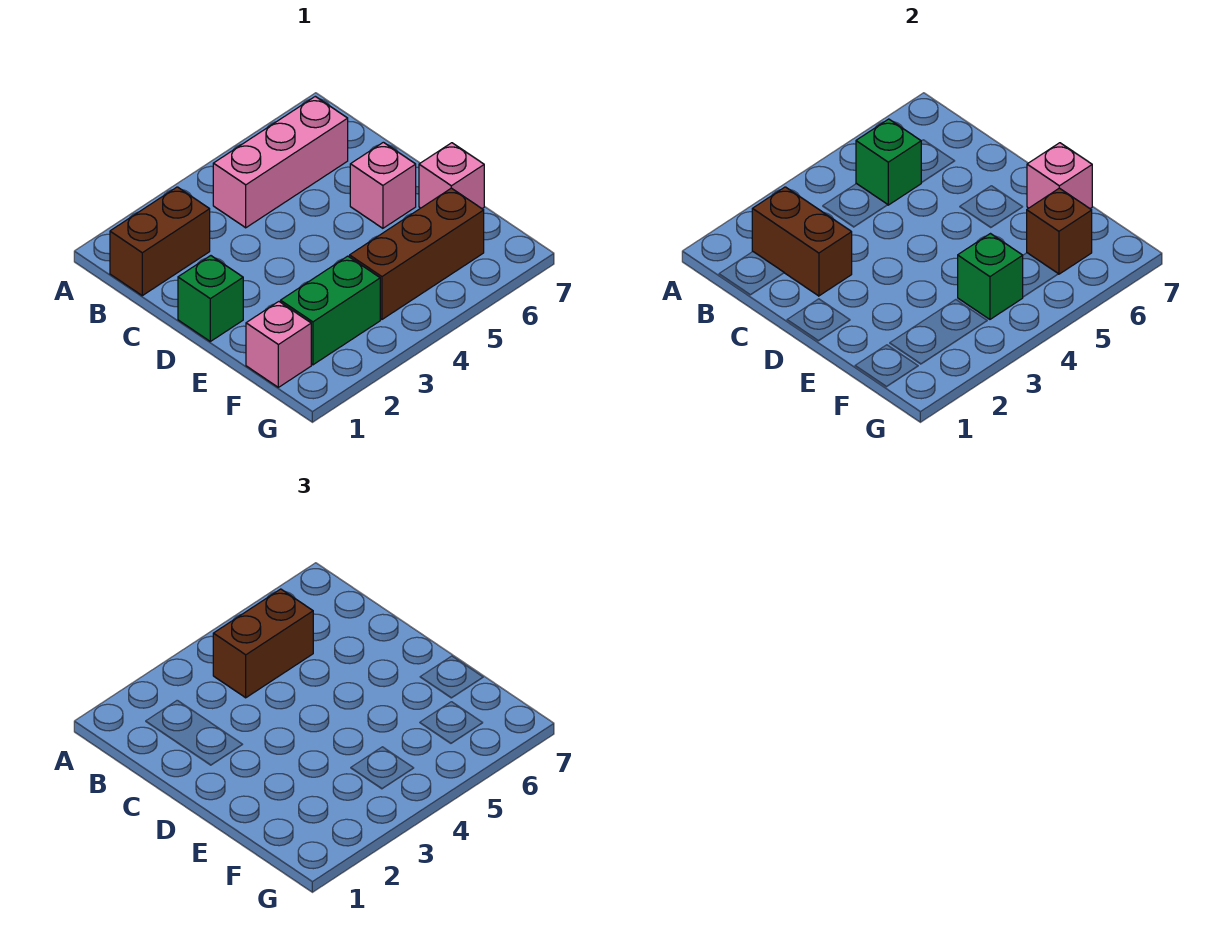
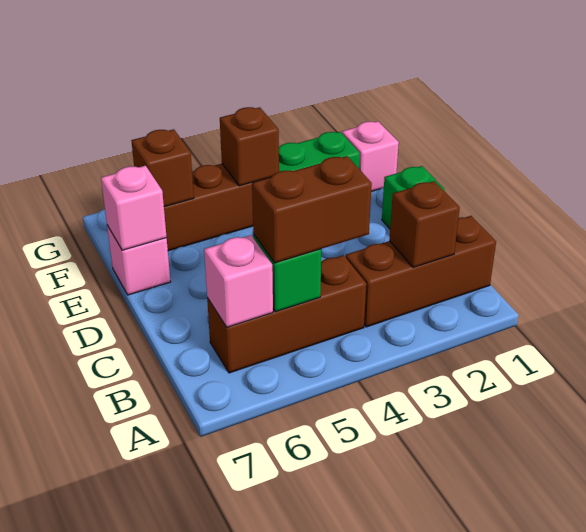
brown 1x2 brick [110,187,210,296] -> brown 1x3 brick [346,216,496,327]
brown 1x2 brick [752,187,852,296] -> brown 1x1 brick [389,181,460,268]
pink 1x3 brick [213,96,348,228] -> brown 1x3 brick [207,255,366,373]
pink 1x1 brick [350,142,416,228] -> pink 1x1 brick moved to [204,235,273,327]
green 1x1 brick [958,234,1023,319] -> brown 1x1 brick [220,107,279,186]

